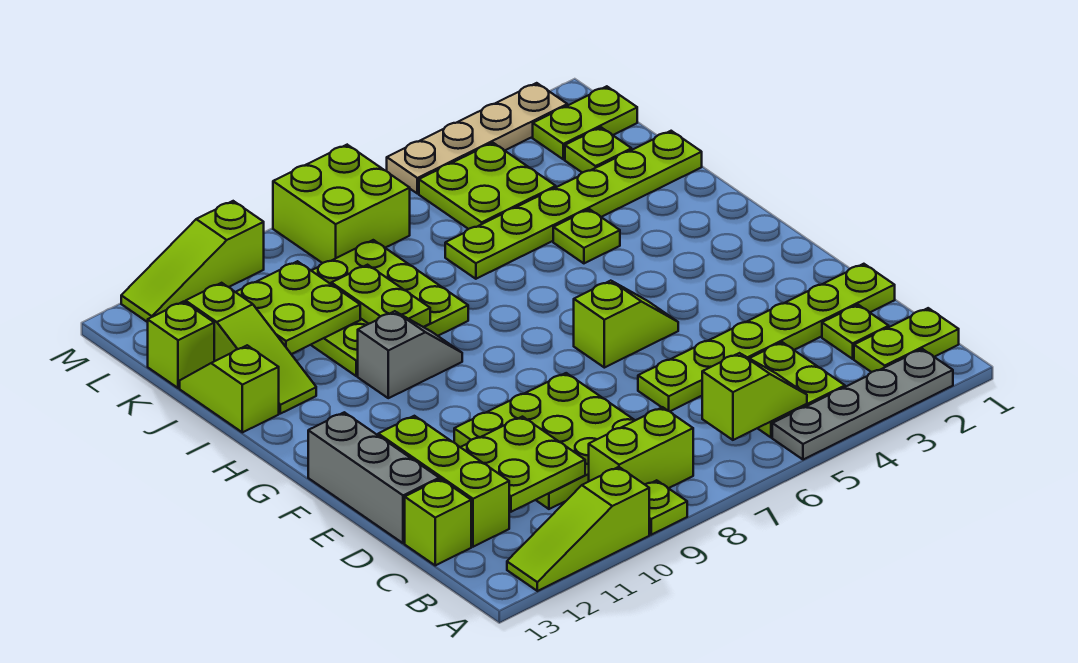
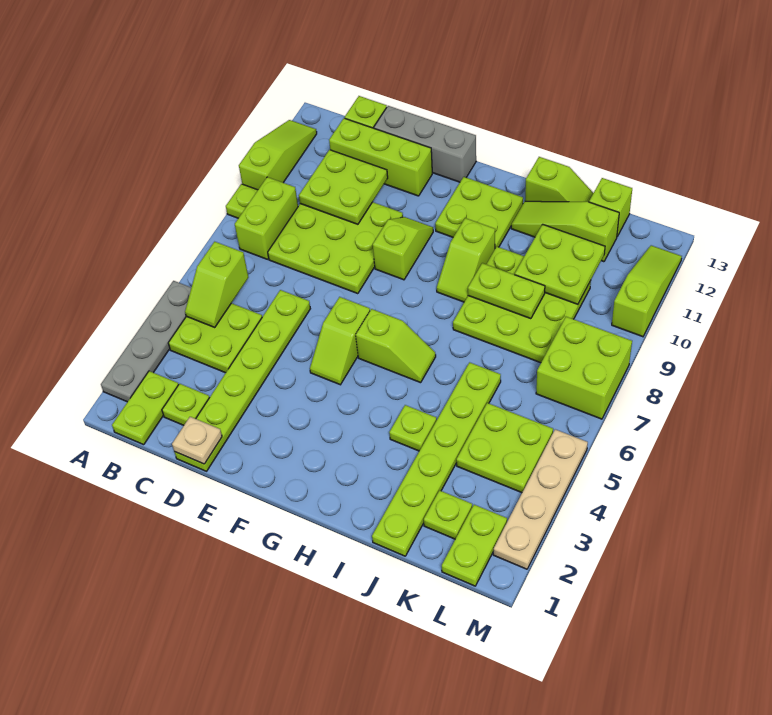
none -> tan 1x1 plate [172,417,222,464]
none -> lime 1x2 slope [373,217,433,280]
none -> lime 1x2 slope [356,309,436,383]
none -> lime 2x2 plate [435,177,523,248]
grey 1x2 slope [358,311,462,398] -> lime 1x2 slope [437,218,495,302]

